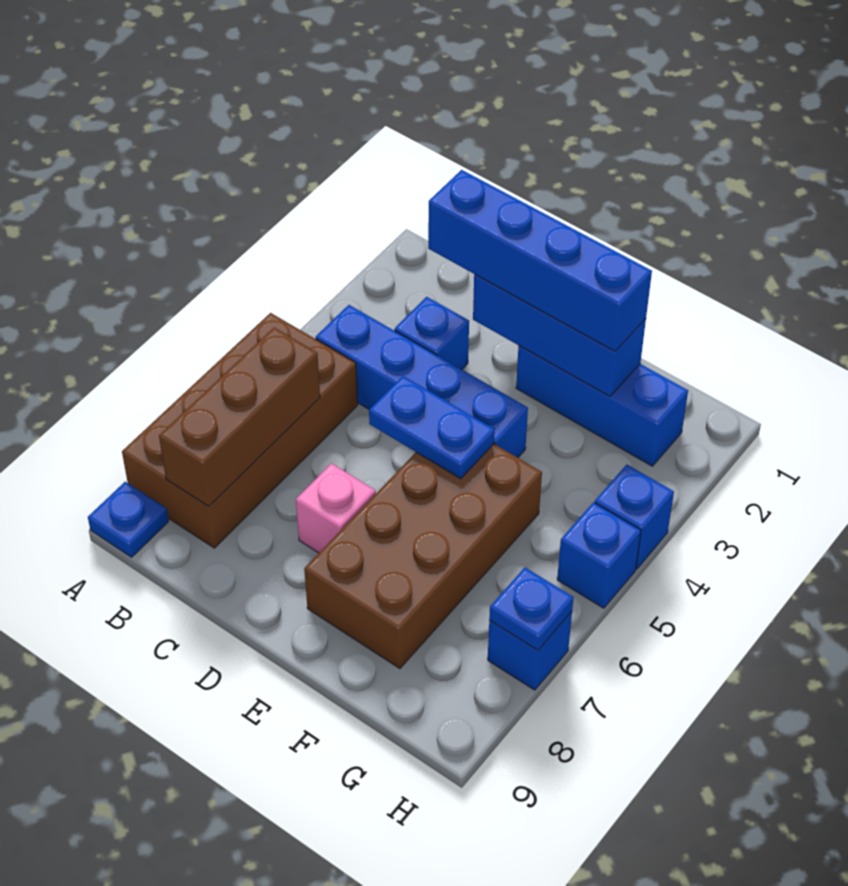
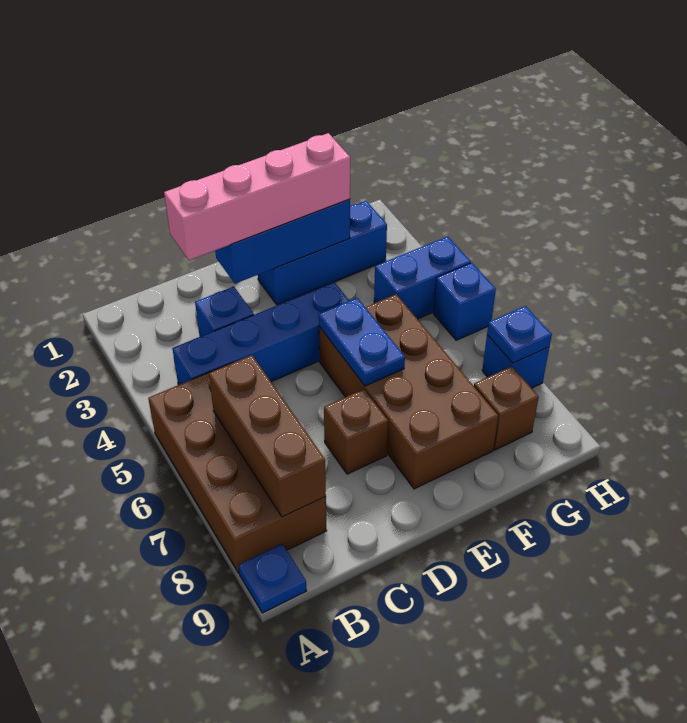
blue 1x4 brick [428,170,652,351] -> pink 1x4 brick [164,133,350,260]
blue 1x2 plate [369,376,495,479] -> blue 1x2 plate turned to [319,298,405,386]
pink 1x1 brick [296,463,376,553] -> brown 1x1 brick [324,389,388,474]
none -> brown 1x1 brick [474,366,539,450]
blue 1x1 brick [595,465,674,569] -> blue 1x2 brick [374,236,471,319]

